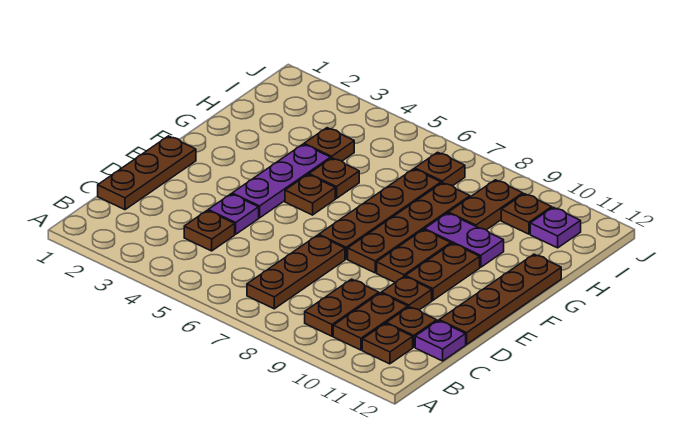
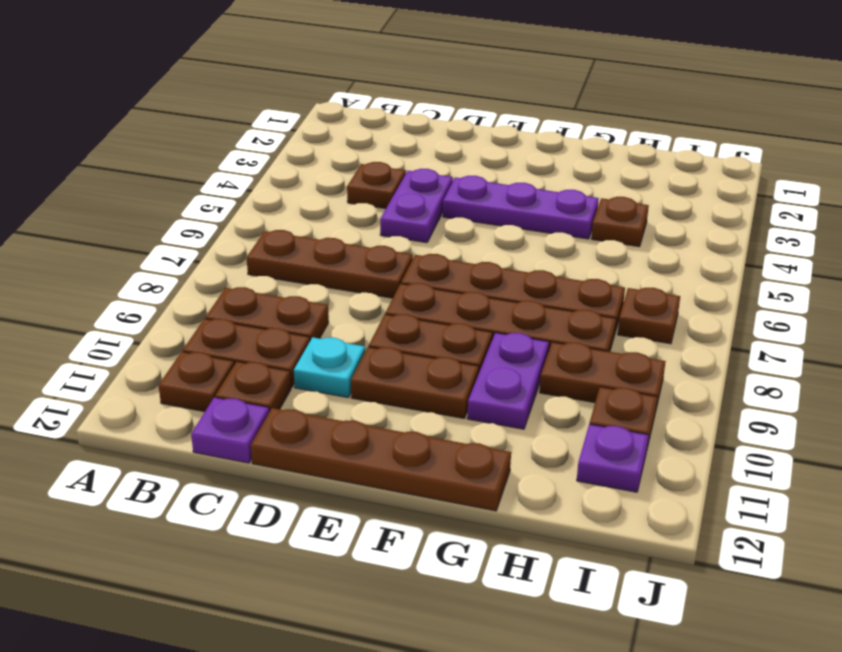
brown 1x3 plate [98,136,196,210] -> none
purple 1x1 plate [208,194,259,234] -> purple 1x2 plate [380,169,453,243]
brown 1x1 plate [381,276,432,310] -> cyan 1x1 plate [294,337,365,398]
brown 1x1 plate [285,175,335,215] -> none
brown 1x1 plate [309,158,359,198] -> none

